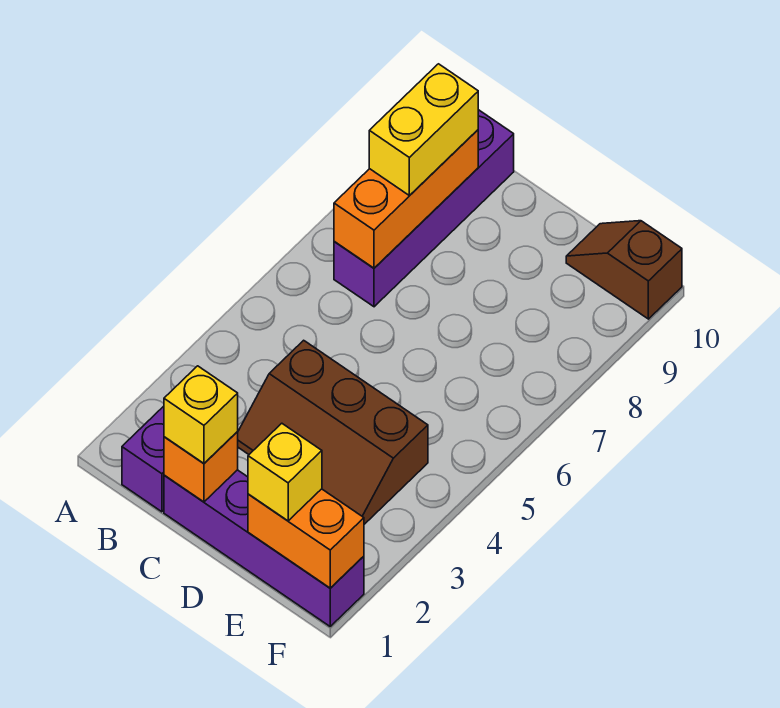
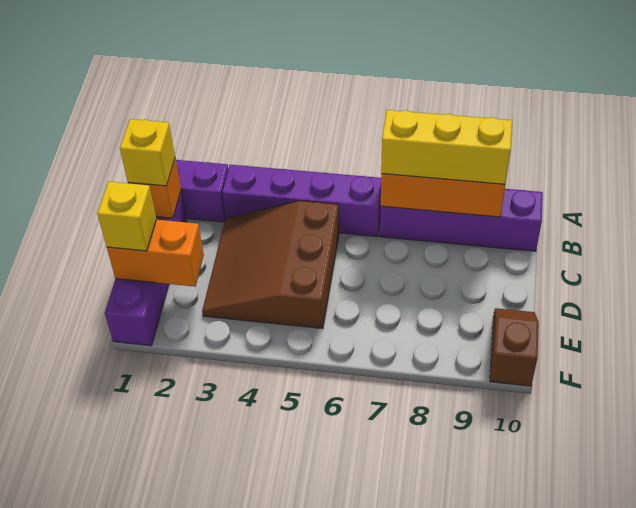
none -> purple 1x4 brick [222,165,381,237]
yellow 1x2 brick [369,64,478,196] -> yellow 1x3 brick [381,110,512,184]
brown 2x3 slope [238,340,428,524] -> brown 3x3 slope [202,201,339,329]
orange 1x2 brick [248,489,364,588] -> orange 1x2 brick turned to [107,220,204,287]

